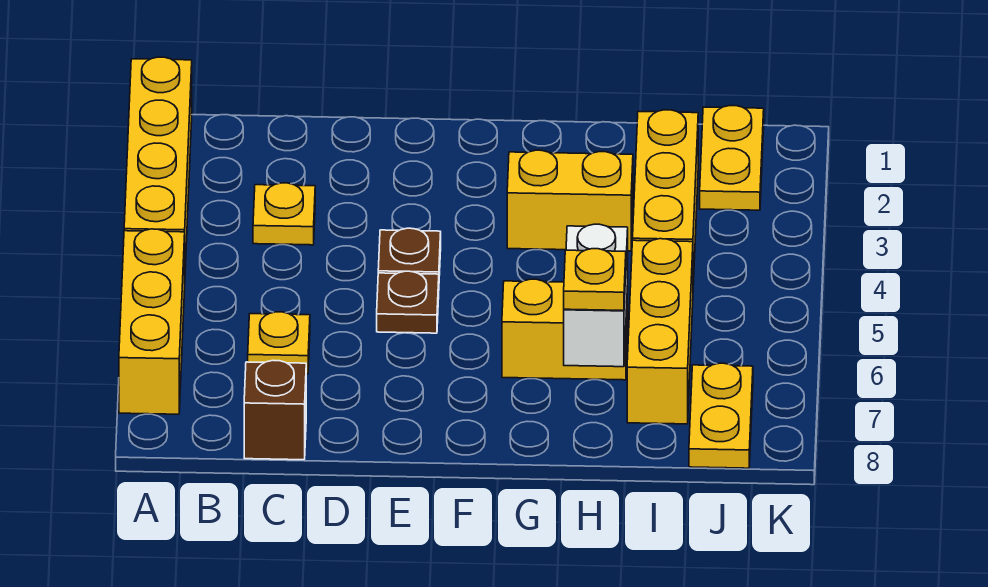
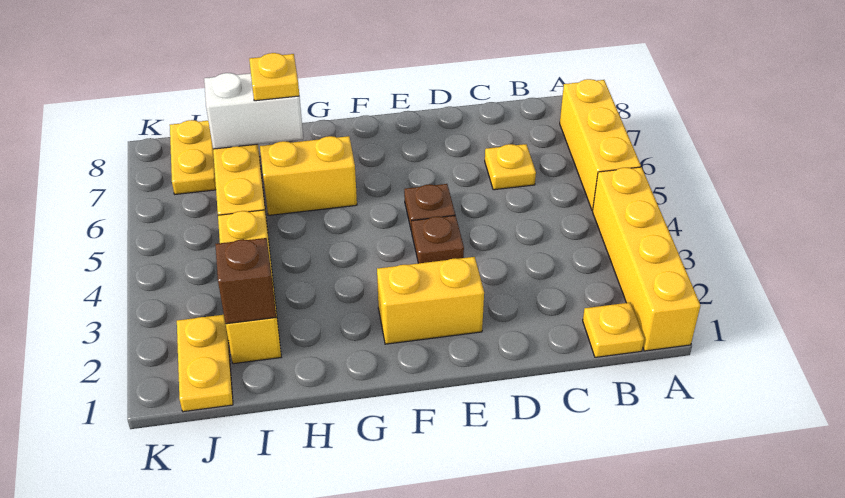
yellow 1x1 plate [253,183,315,245] -> yellow 1x1 plate moved to [583,302,644,357]
brown 1x1 brick [244,360,306,460] -> brown 1x1 brick moved to [215,238,276,324]
yellow 1x2 brick [507,150,633,251] -> yellow 1x2 brick moved to [377,257,484,344]
white 1x2 brick [564,224,628,367] -> white 1x2 brick turned to [204,73,303,149]

